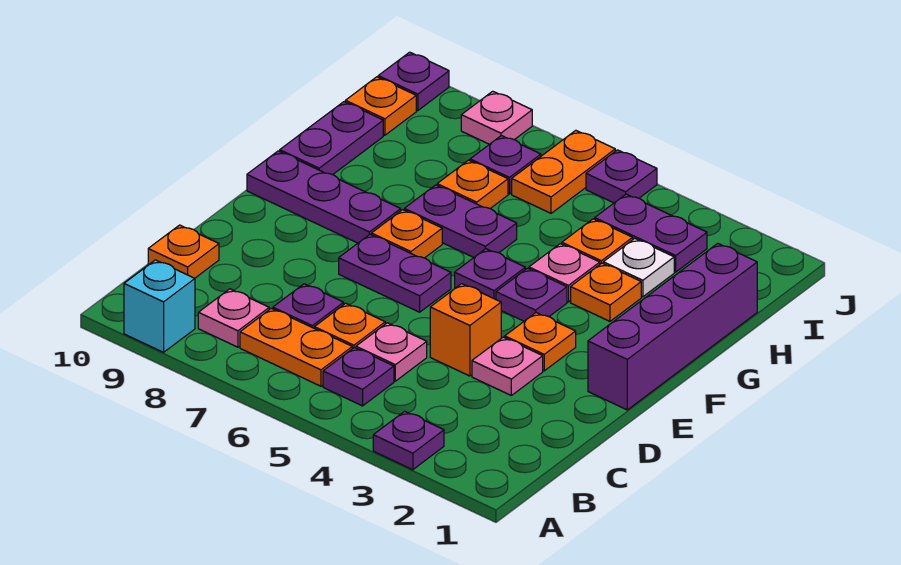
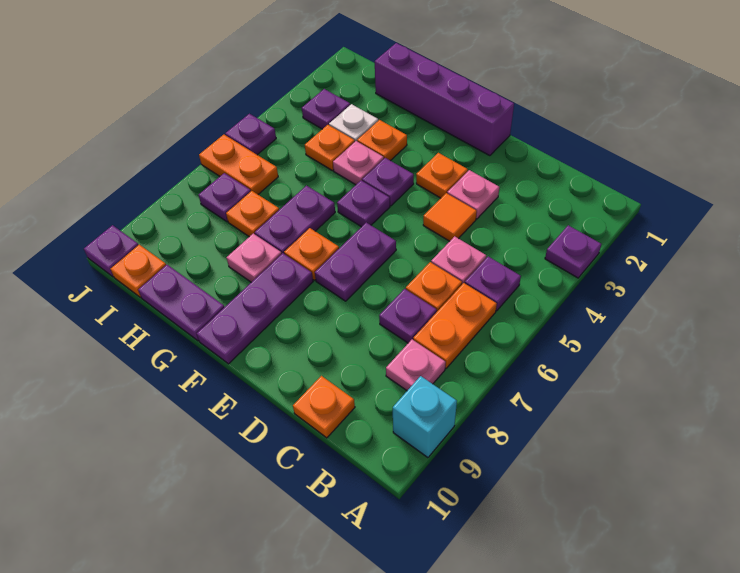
orange 1x1 brick [430,284,501,376] -> orange 1x1 tile [423,193,477,241]
purple 1x2 plate [595,194,707,272] -> purple 1x1 plate [302,89,350,129]
pink 1x1 plate [461,91,532,144] -> pink 1x1 plate moved to [227,233,282,282]

